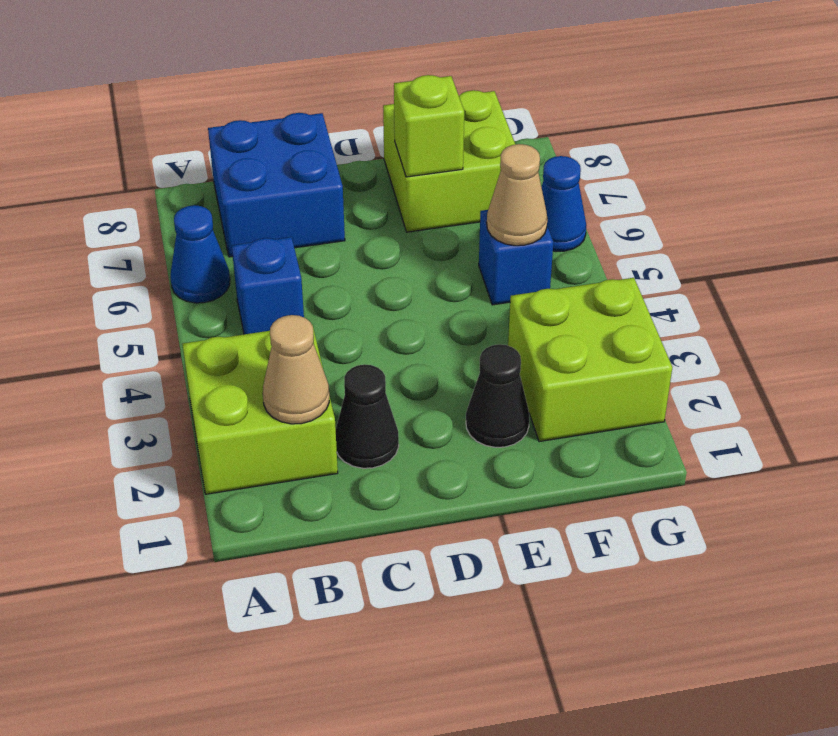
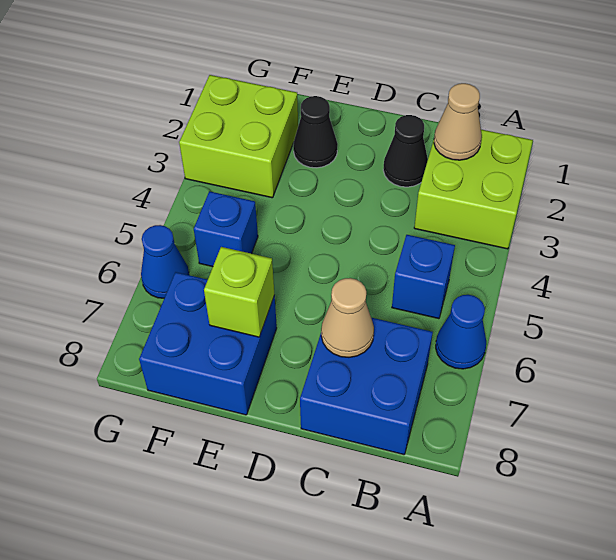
lime 2x2 brick [383,90,515,232] -> blue 2x2 brick [139,272,277,415]
tan 1x1 cone [487,144,547,246] -> tan 1x1 cone moved to [321,278,374,357]

